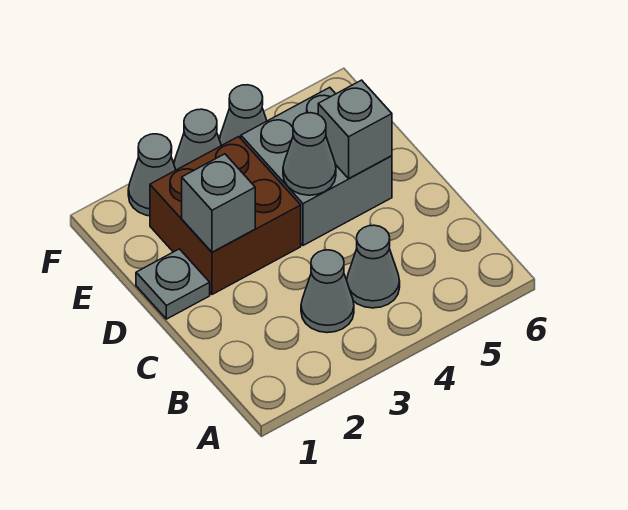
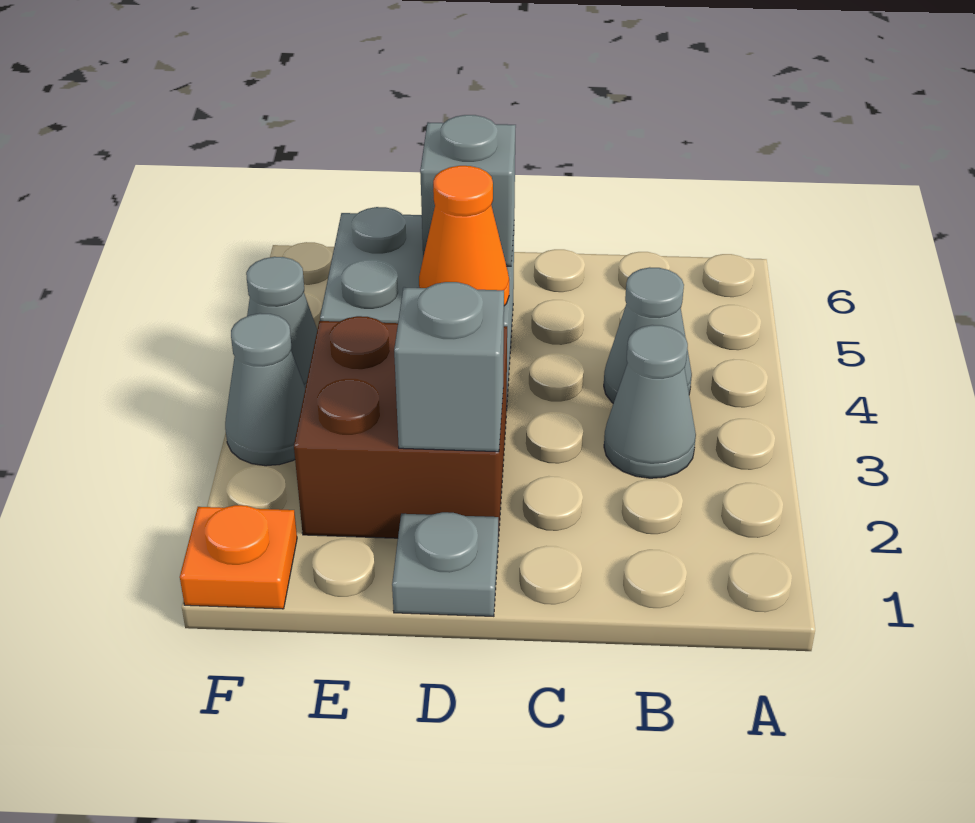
grey 1x1 cone [283,113,336,195] -> orange 1x1 cone [419,166,509,306]
none -> orange 1x1 plate [180,505,297,609]
grey 1x1 cone [128,134,176,216] -> none

